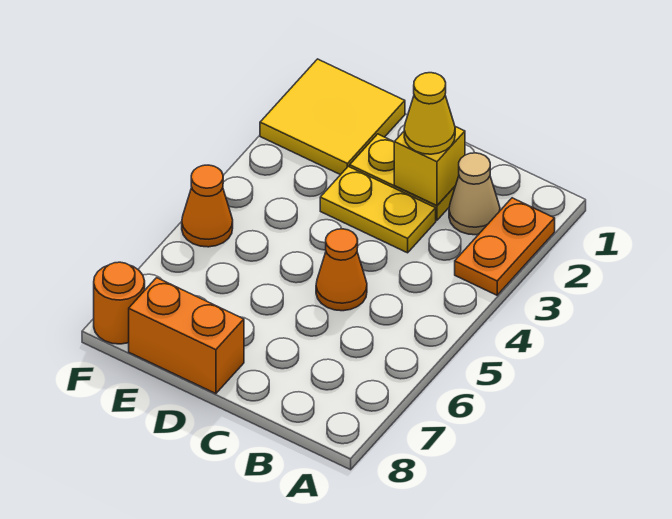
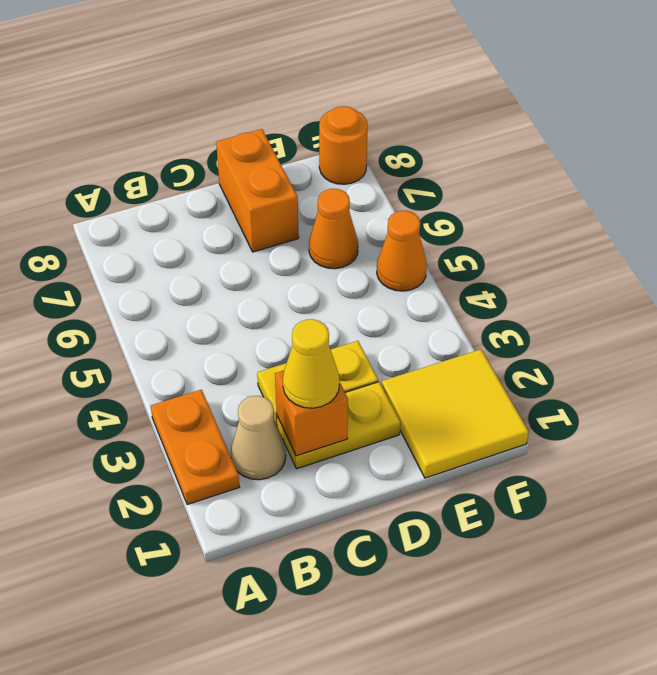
yellow 1x1 brick [394,127,465,206] -> orange 1x1 brick [275,370,348,456]
orange 1x1 cone [316,229,367,311] -> orange 1x1 cone moved to [309,189,358,269]
orange 1x2 brick [129,278,244,394] -> orange 1x2 brick turned to [216,129,299,252]

